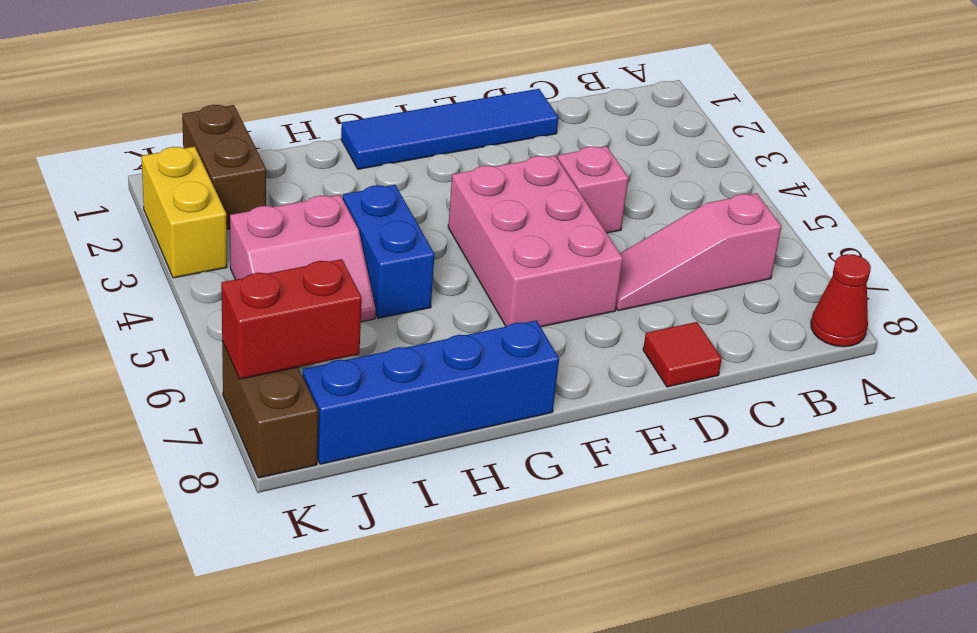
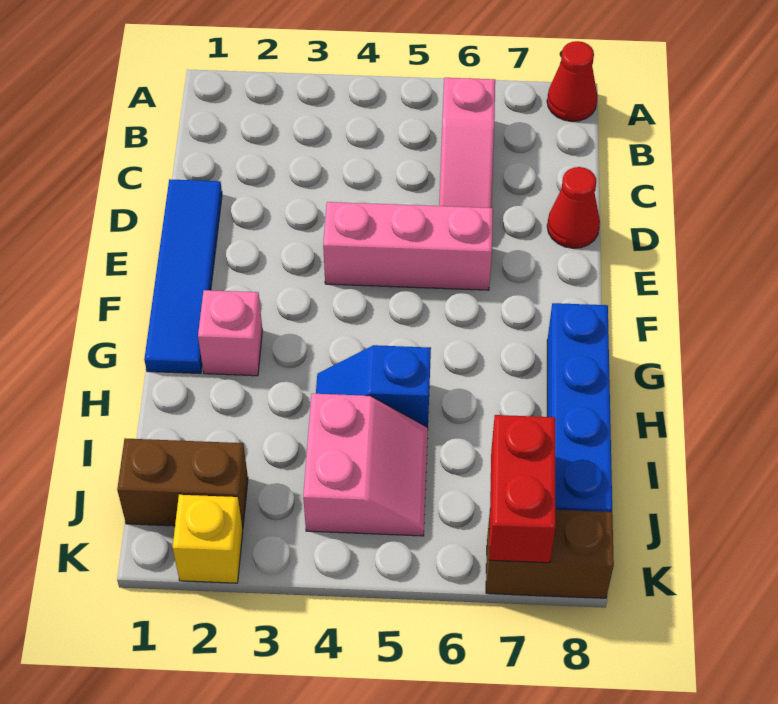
pink 1x1 brick [557,146,628,233] -> pink 1x1 brick moved to [198,290,262,376]
red 1x1 tile [643,322,722,387] -> red 1x1 cone [547,167,600,248]
pink 2x3 brick [448,156,623,327] -> pink 1x3 brick [323,202,493,290]
blue 1x2 brick [343,185,435,318] -> blue 1x2 slope [316,345,431,427]
yellow 1x2 brick [141,147,227,278] -> yellow 1x1 brick [173,495,243,583]

